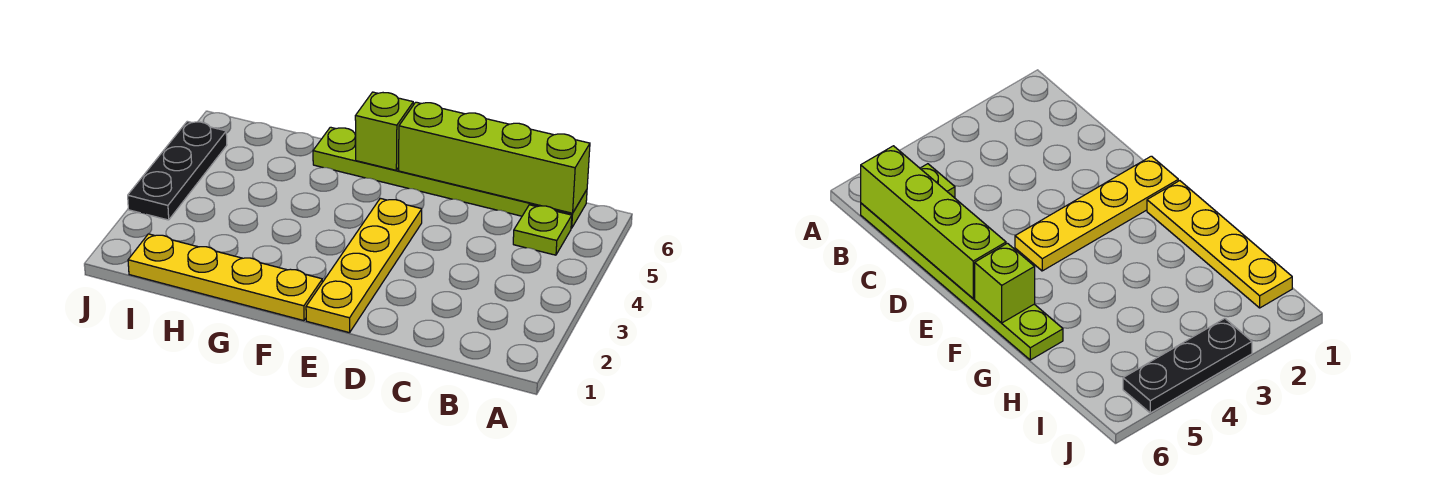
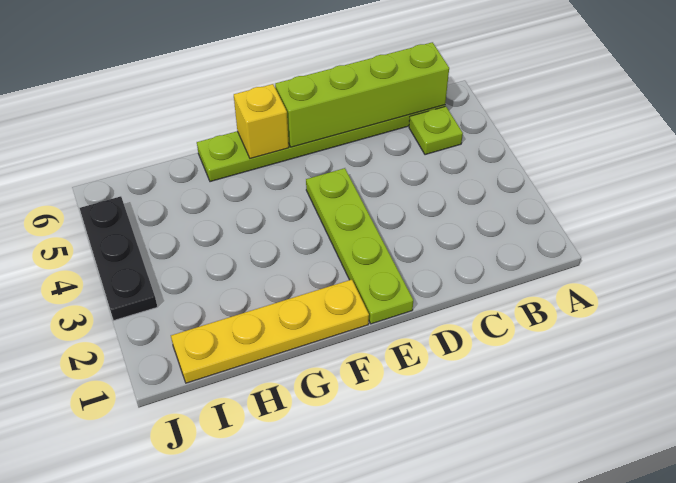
yellow 1x4 plate [306,198,422,333] -> lime 1x4 plate [306,168,413,324]
lime 1x1 brick [355,92,413,170] -> yellow 1x1 brick [234,84,289,159]

